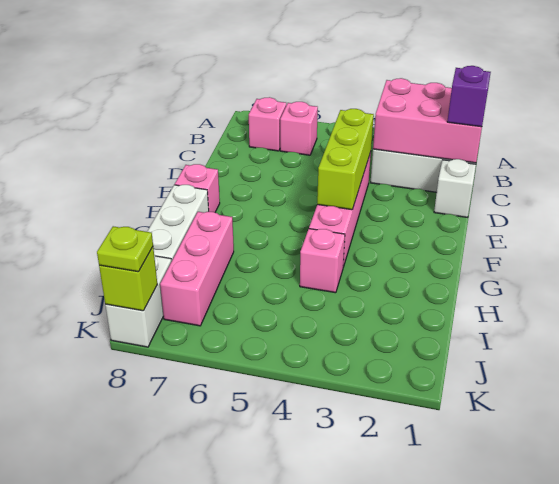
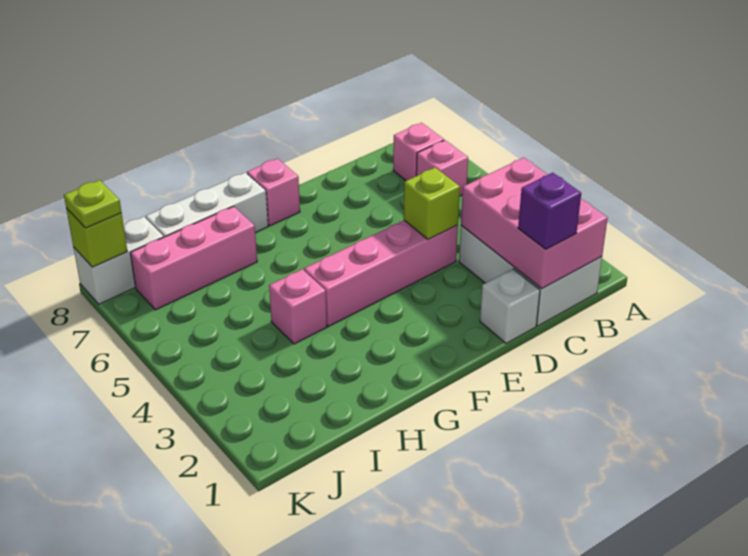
lime 1x3 brick [317,109,374,210] -> lime 1x1 brick [404,168,460,239]

